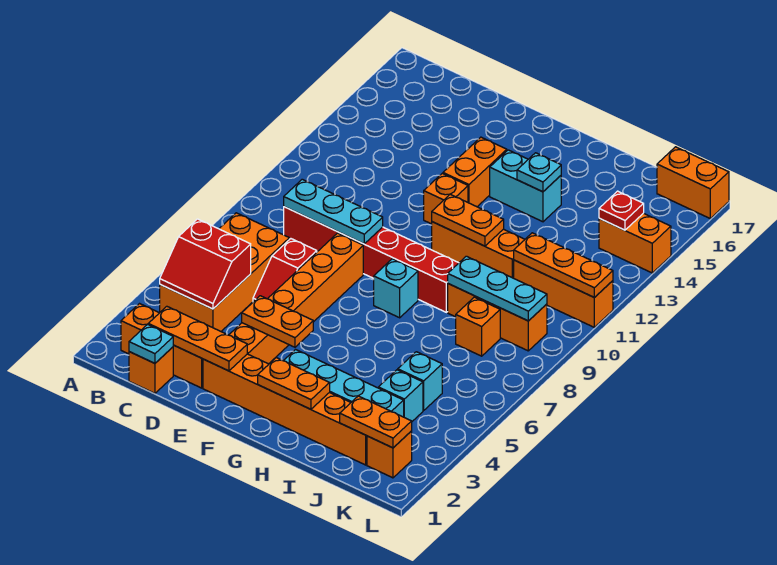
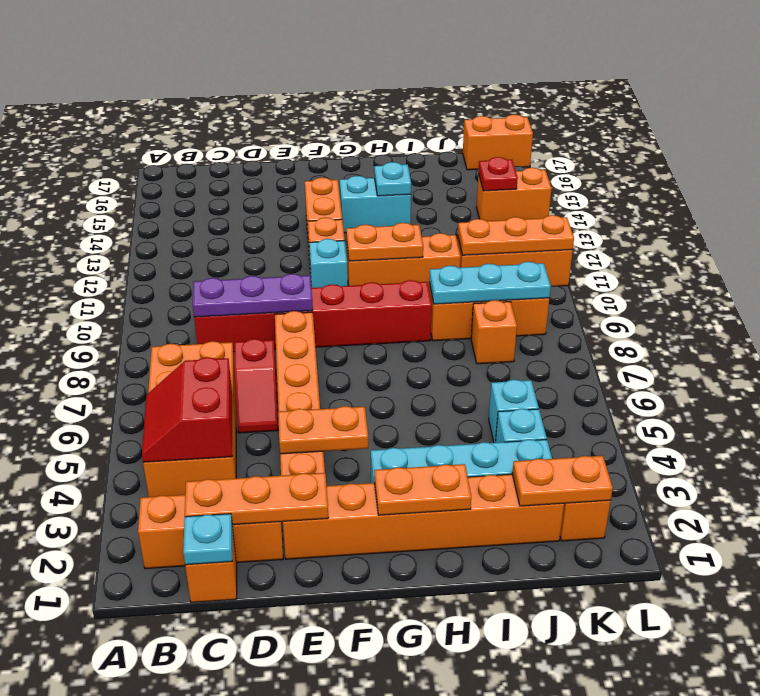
red 2x2 slope [160,219,251,309] -> red 2x2 slope turned to [142,357,232,462]
cyan 1x3 plate [284,179,383,244] -> purple 1x3 plate [193,274,313,317]
cyan 1x1 brick [374,259,418,318] -> cyan 1x1 brick moved to [309,239,348,288]

